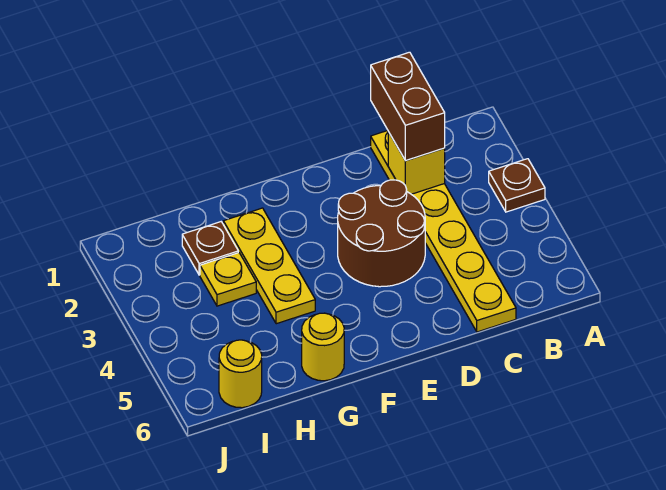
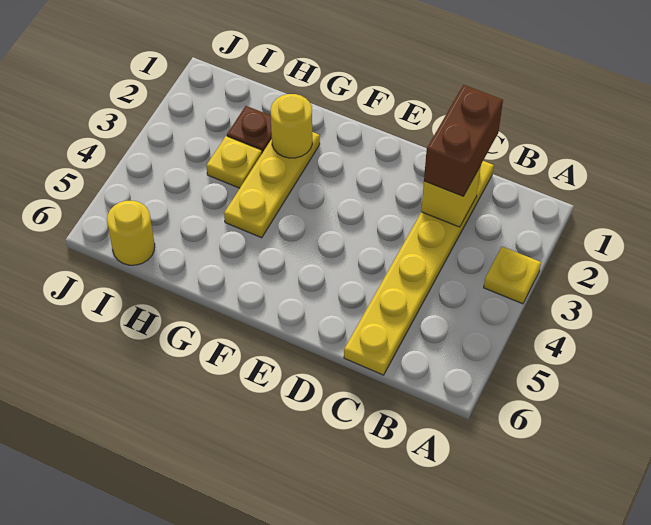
brown 1x1 plate [489,159,545,212] -> yellow 1x1 plate [484,247,541,304]
brown 2x2 round brick [338,180,425,287] -> none
yellow 1x1 round brick [302,313,344,381] -> yellow 1x1 round brick moved to [271,94,312,158]

